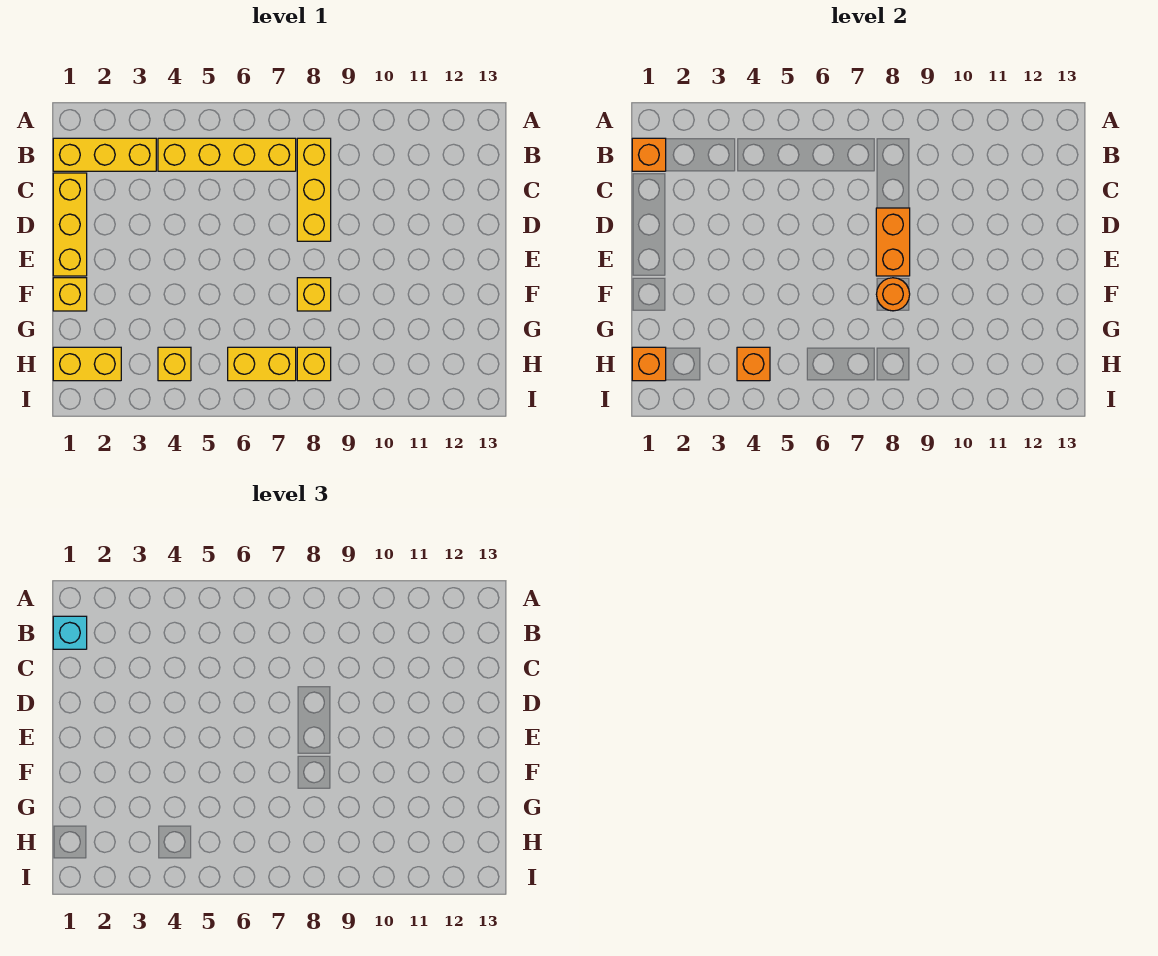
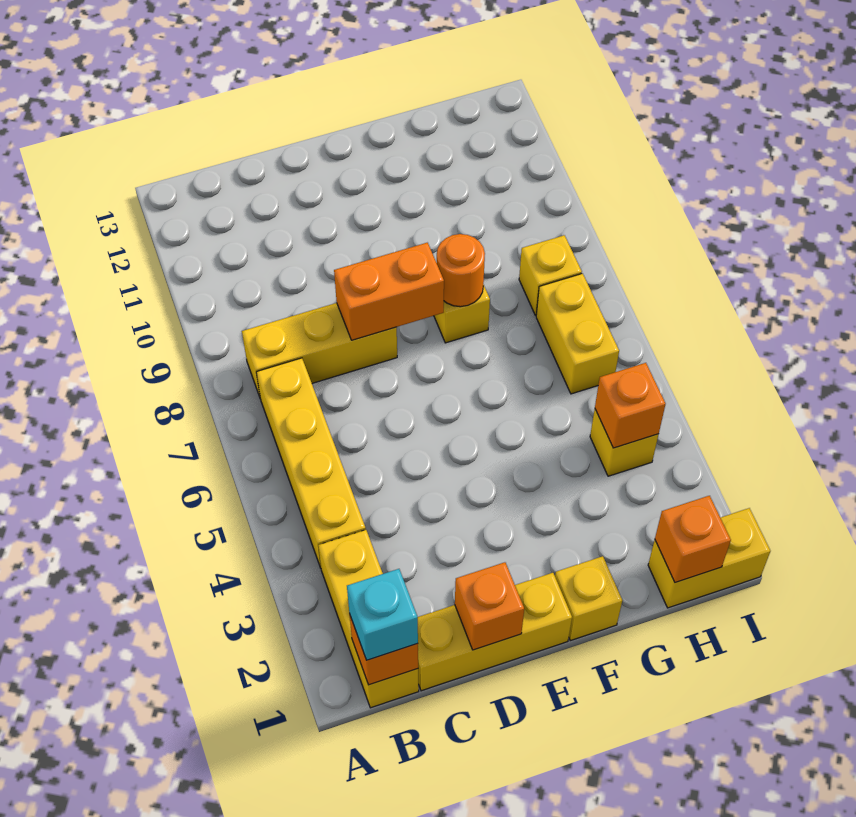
none -> orange 1x1 brick [455,562,524,650]
yellow 1x2 brick [53,347,121,381] -> yellow 1x2 brick turned to [648,508,770,608]

